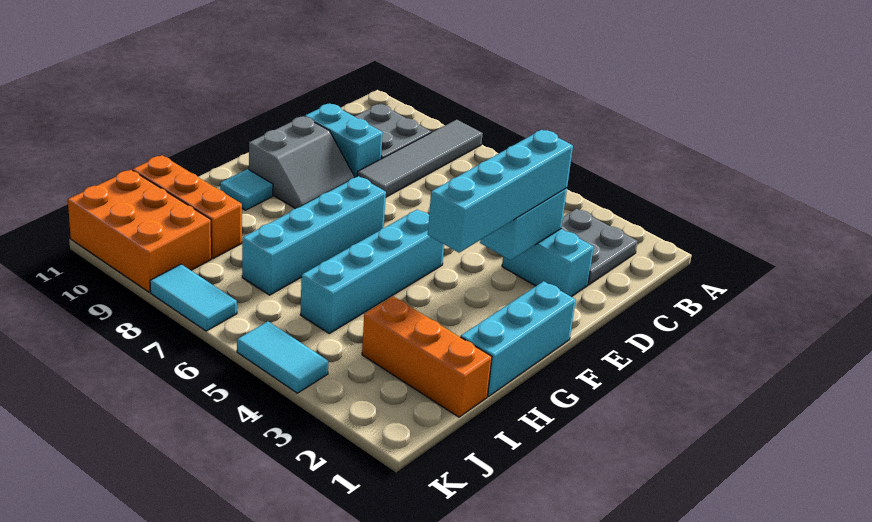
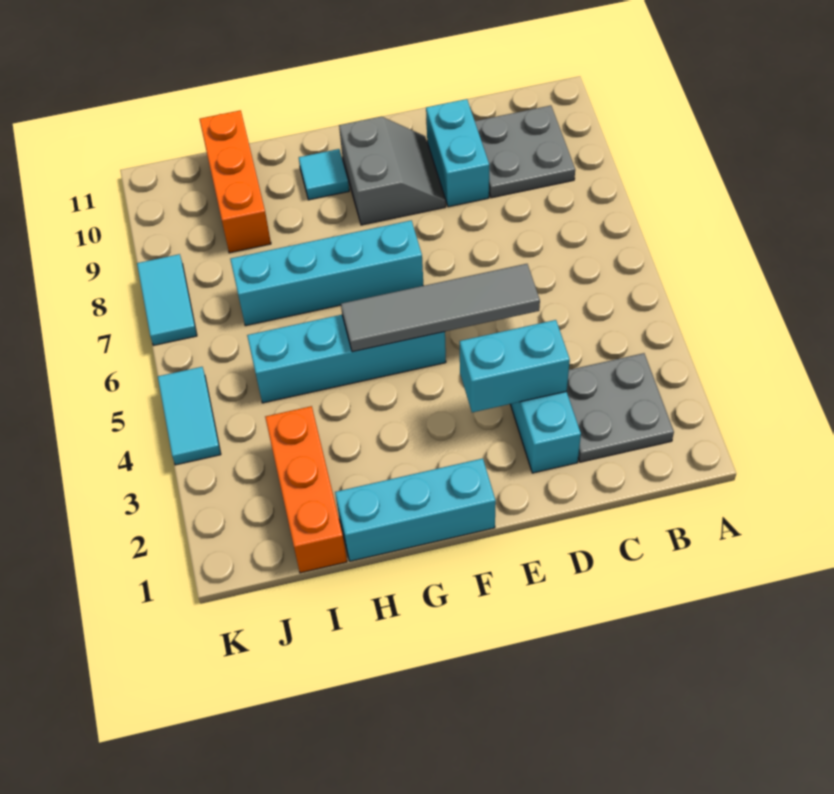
grey 1x4 tile [357,120,483,197] -> grey 1x4 tile moved to [341,264,540,352]
cyan 1x4 brick [428,130,573,253] -> none
grey 2x2 slope [249,116,355,209] -> grey 2x2 slope turned to [339,117,446,225]
orange 2x3 brick [68,170,211,292] -> none

